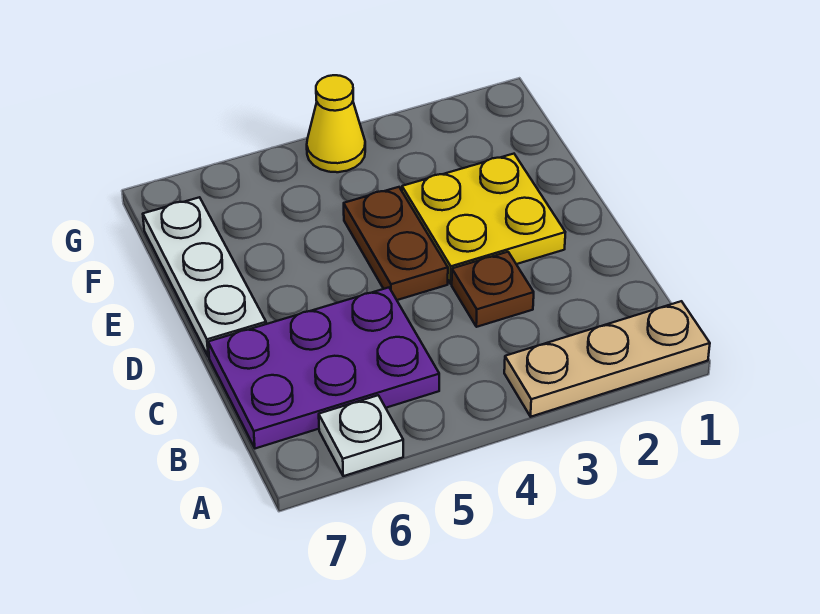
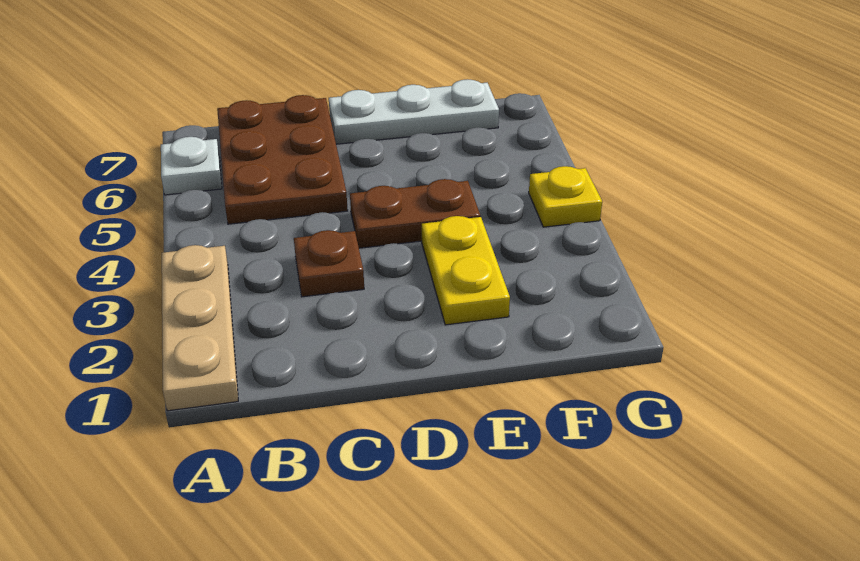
purple 2x3 plate [208,288,439,449] -> brown 2x3 plate [217,95,348,224]
yellow 2x2 plate [402,154,565,284] -> yellow 1x2 plate [422,216,510,325]
yellow 1x1 cone [307,75,365,172] -> yellow 1x1 plate [529,166,602,227]

